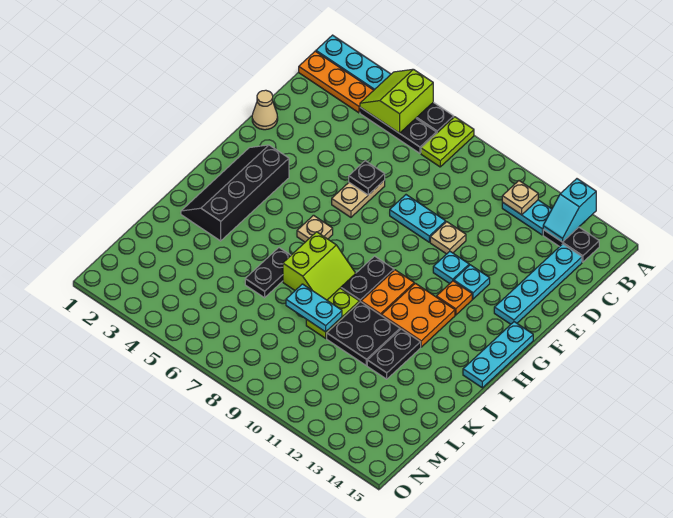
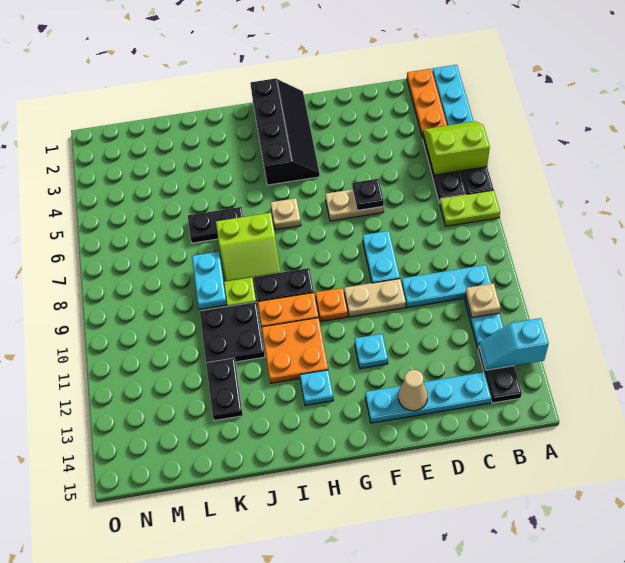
tan 1x1 cone [252,90,278,130] -> tan 1x1 cone moved to [398,370,428,411]
tan 1x1 plate [430,222,466,254] -> tan 1x2 plate [344,279,406,317]
cyan 1x1 plate [433,251,469,284] -> cyan 1x1 plate moved to [300,370,334,405]
black 2x4 slope [181,145,289,241] -> black 2x4 slope turned to [250,78,320,185]
orange 1x1 plate [436,281,472,315] -> orange 1x1 plate moved to [316,288,348,322]
cyan 1x3 plate [463,322,533,388] -> cyan 1x3 plate moved to [402,265,491,308]
black 1x2 plate [367,329,421,379] -> black 1x2 plate turned to [206,358,243,421]

